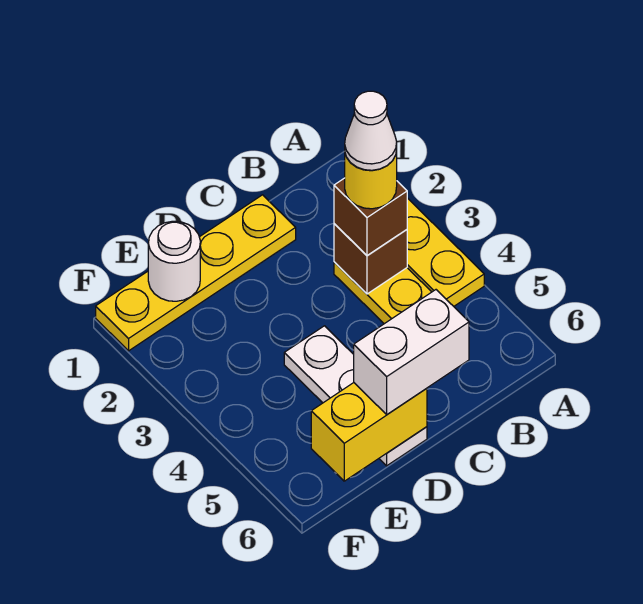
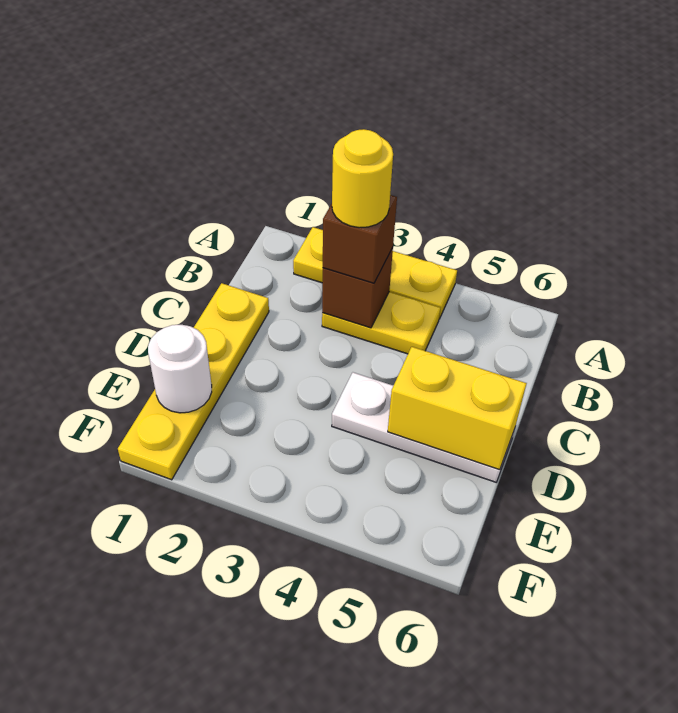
white 1x1 cone [345,91,397,170] -> none
white 1x2 brick [354,290,469,414] -> none
yellow 1x2 brick [311,383,427,481] -> yellow 1x2 brick turned to [388,347,527,470]

